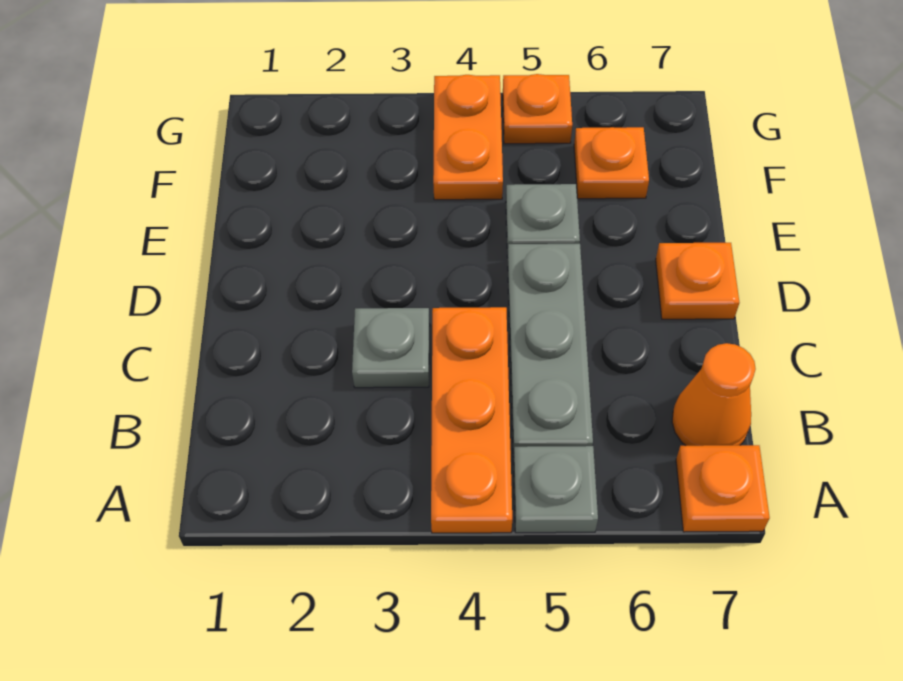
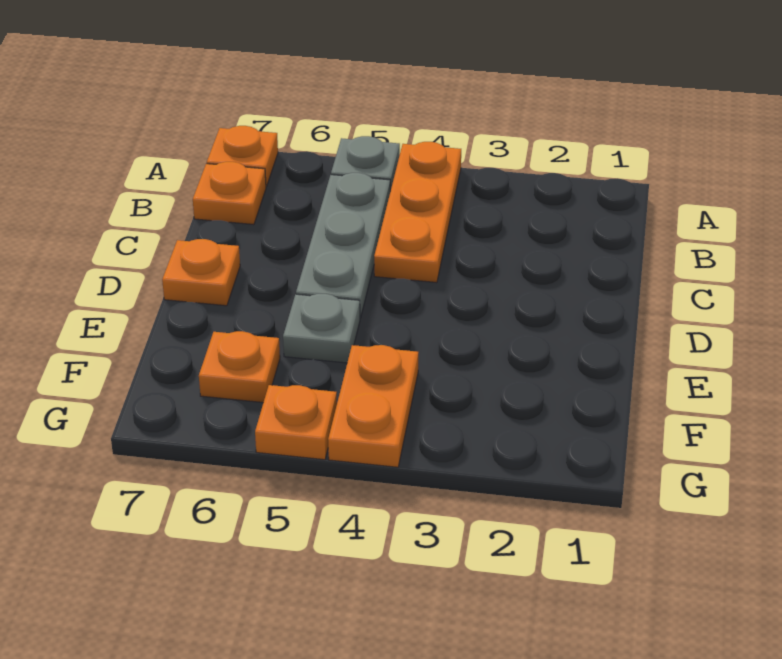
orange 1x1 cone [672,343,756,446] -> orange 1x1 plate [193,162,266,225]
grey 1x1 plate [352,308,430,388] -> none

